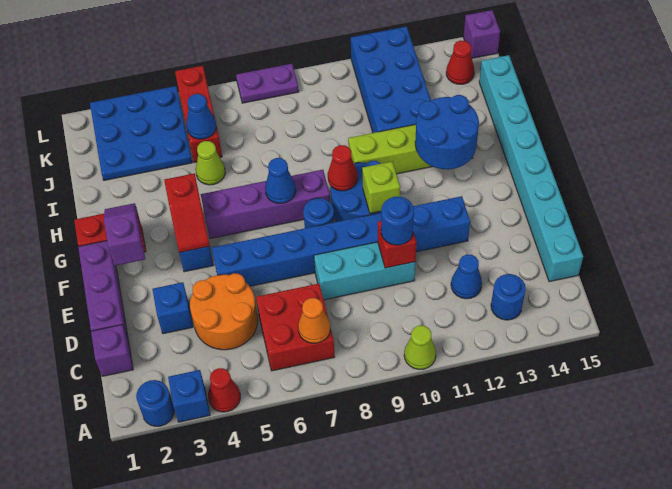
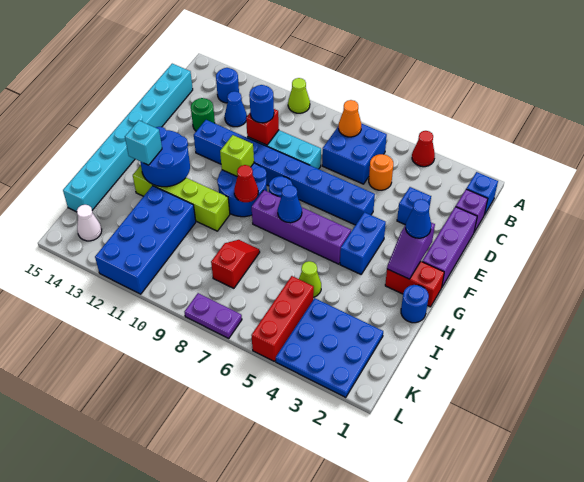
blue 1x1 round brick [136,380,174,426] -> blue 1x1 round brick moved to [401,285,429,323]
blue 1x1 brick [168,370,210,422] -> blue 1x1 brick moved to [466,172,498,215]
red 2x2 brick [256,284,335,371] -> blue 2x2 brick [322,123,387,184]
orange 2x2 round brick [190,273,258,350] -> orange 1x1 round brick [369,154,393,190]
none -> green 1x1 round brick [191,98,215,131]
red 1x2 slope [164,174,210,253] -> red 1x2 slope moved to [211,240,260,288]
none -> cyan 1x1 brick [125,120,162,165]
blue 1x1 cone [186,94,216,139] -> blue 1x1 cone moved to [406,199,431,238]
red 1x1 cone [446,41,474,84] -> white 1x1 cone [77,205,102,241]
purple 1x1 brick [463,10,500,58] -> none

